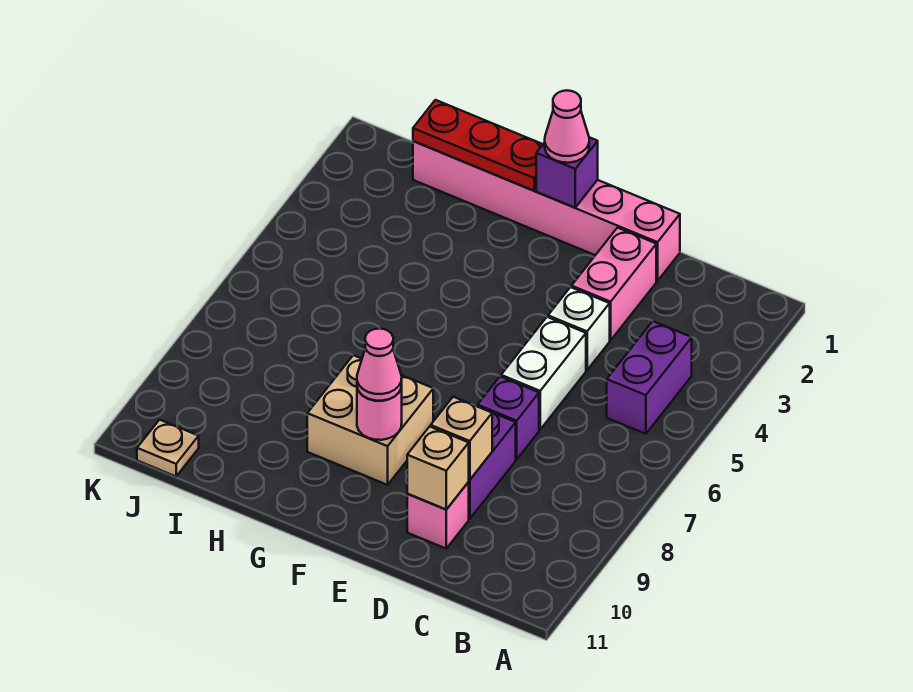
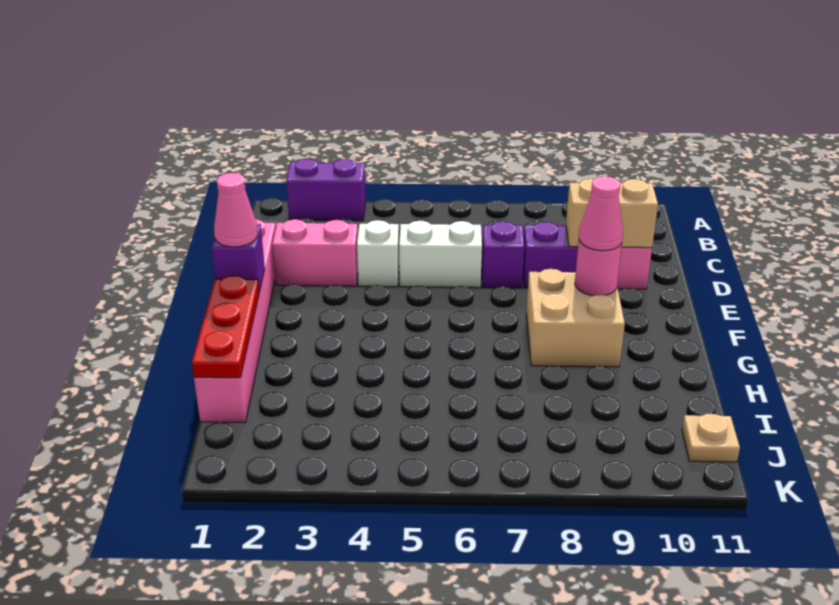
purple 1x2 brick [607,321,692,434] -> purple 1x2 brick moved to [286,159,365,221]

